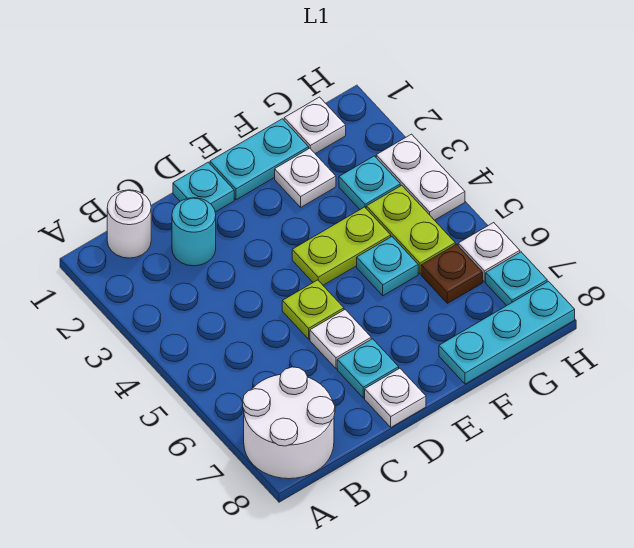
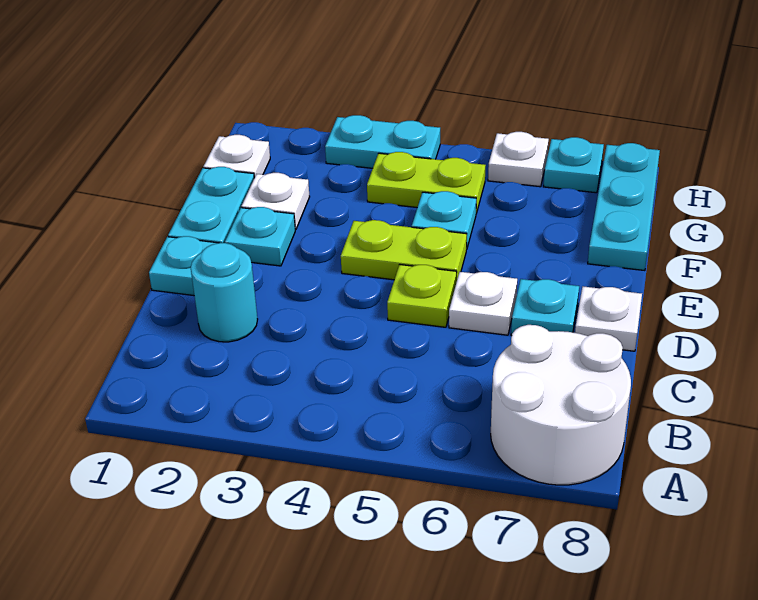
white 1x1 round brick [107,190,151,258] -> none
lime 1x2 plate [292,207,391,285] -> lime 1x2 plate turned to [341,220,467,282]
cyan 1x1 plate [339,156,400,209] -> cyan 1x1 plate moved to [225,207,295,266]
brown 1x1 plate [421,244,483,303] -> none
white 1x2 plate [376,134,465,220] -> cyan 1x2 plate [325,115,440,168]

